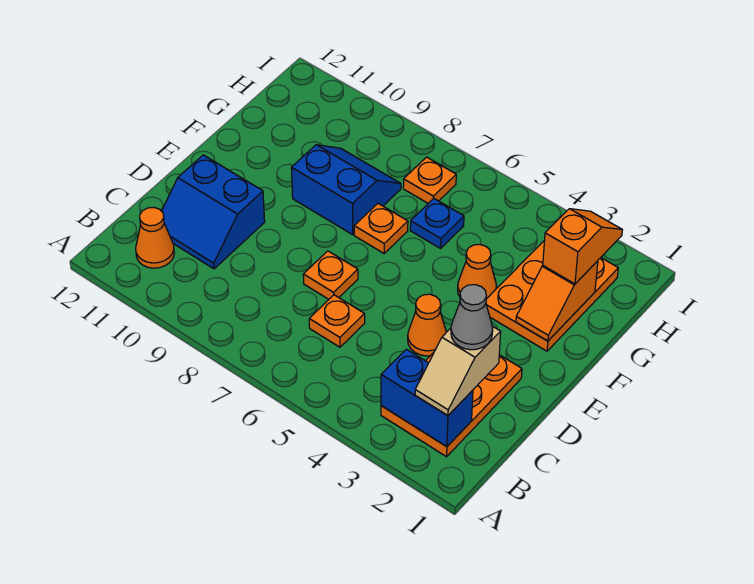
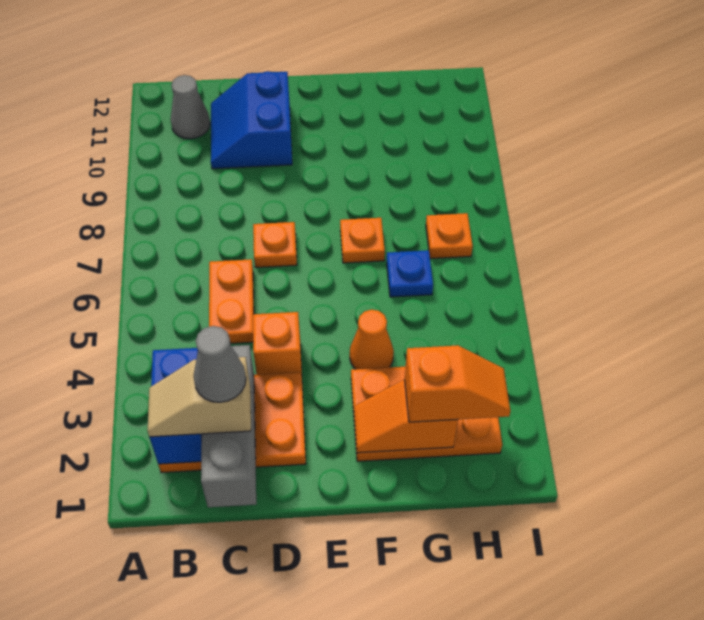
orange 1x1 cone [136,207,174,268] -> grey 1x1 cone [171,75,210,139]
none -> grey 1x3 brick [201,345,256,507]
orange 1x1 plate [309,295,365,347] -> orange 1x2 plate [209,259,254,343]
orange 1x1 cone [408,294,446,356] -> orange 1x1 brick [253,312,302,375]
blue 2x2 slope [291,145,401,235] -> none

